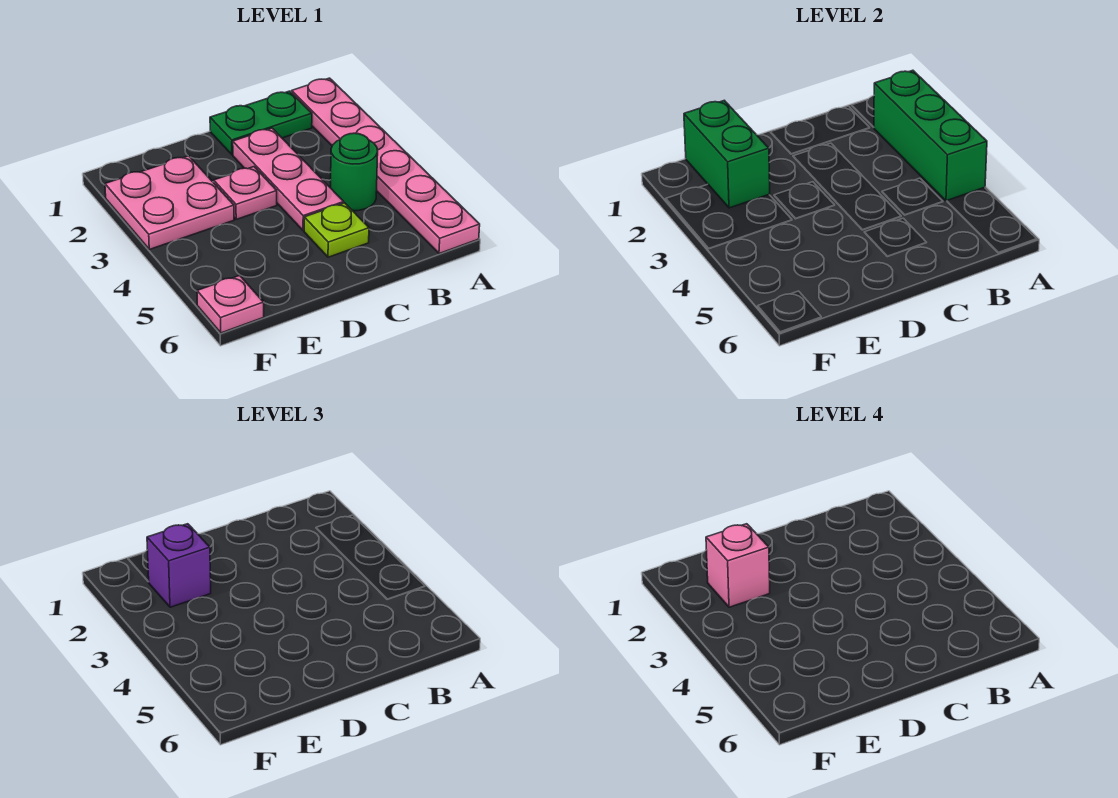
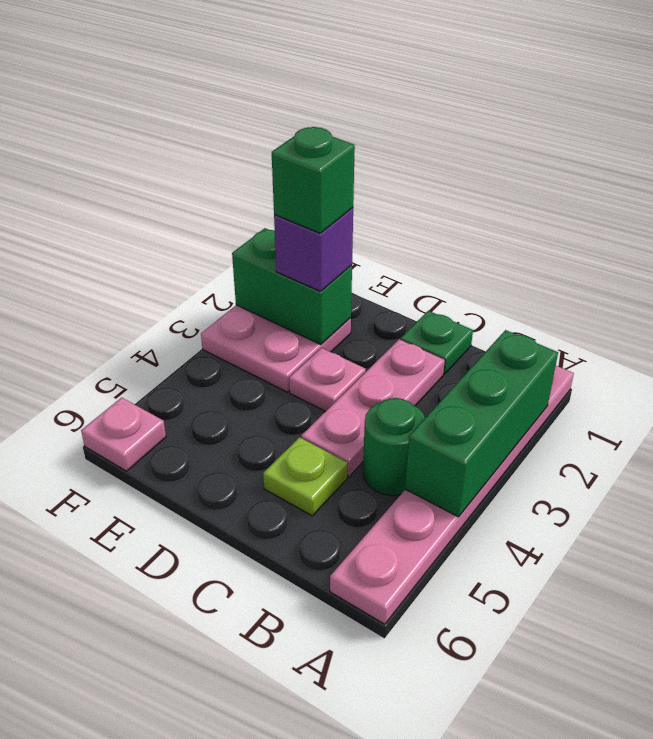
green 1x2 plate [210,91,312,155] -> green 1x1 plate [400,311,473,374]
green 1x2 brick [684,100,770,208] -> green 1x2 brick turned to [232,228,352,344]
pink 1x1 brick [706,524,770,607] -> green 1x1 brick [272,127,355,233]

